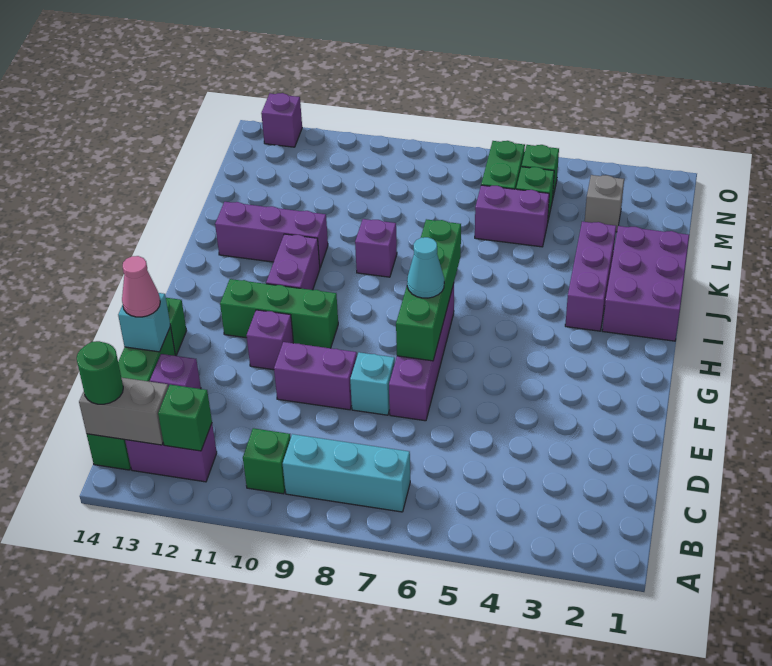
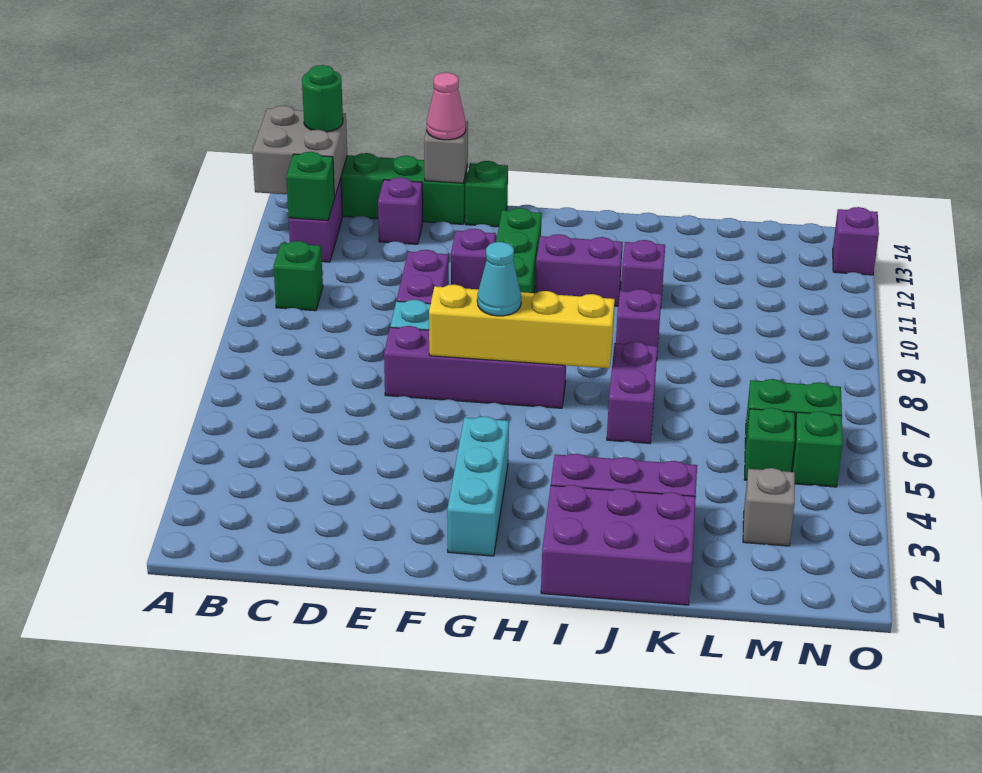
cyan 1x3 brick [283,434,410,512] -> cyan 1x3 brick moved to [447,416,509,556]
grey 1x2 brick [79,378,168,445] -> grey 2x2 brick [252,106,347,196]
cyan 1x1 brick [118,293,170,352] -> grey 1x1 brick [424,121,468,183]
green 1x4 brick [396,219,461,361] -> yellow 1x4 brick [429,285,615,368]
purple 1x3 brick [215,202,328,267] -> purple 1x1 brick [621,240,665,298]
purple 1x2 brick [475,185,549,247] -> purple 1x2 brick moved to [607,342,658,443]

